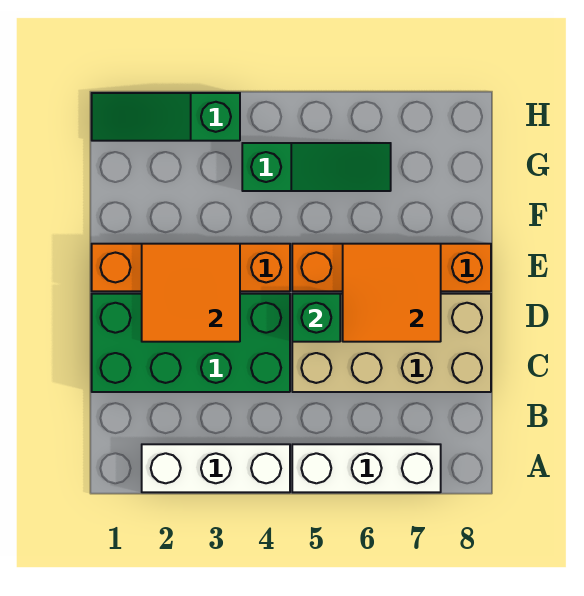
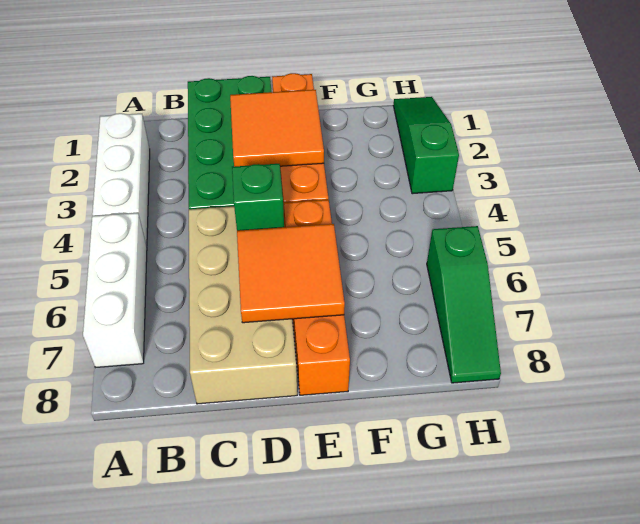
green 1x3 slope [242,143,391,191] -> green 1x3 slope moved to [427,226,501,383]

